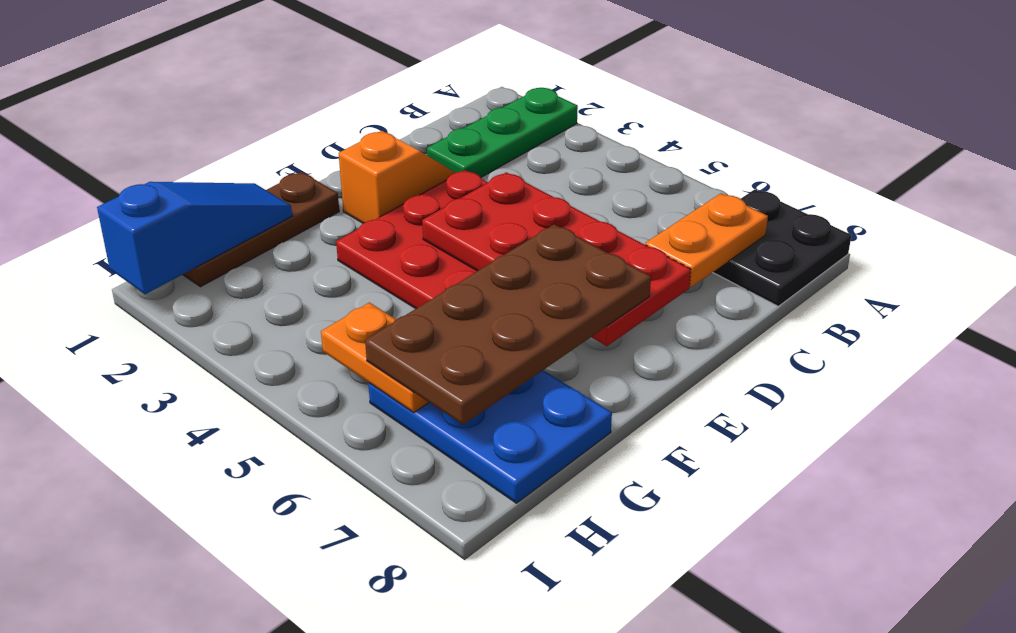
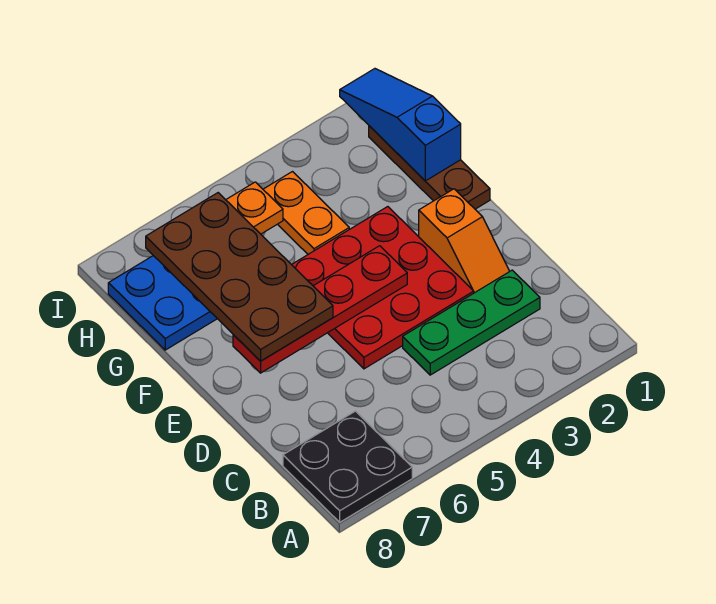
green 1x3 plate [427,88,578,177] -> green 1x3 plate turned to [403,270,540,375]
orange 1x2 plate [645,193,768,287] -> orange 1x2 plate moved to [263,172,349,254]
red 2x4 plate [422,172,691,346] -> red 1x4 plate [233,246,407,373]
blue 1x3 slope [97,182,292,294] -> blue 1x3 slope turned to [340,69,461,181]

